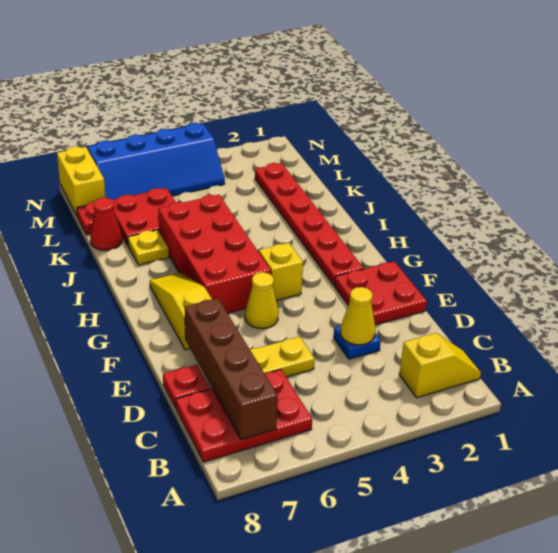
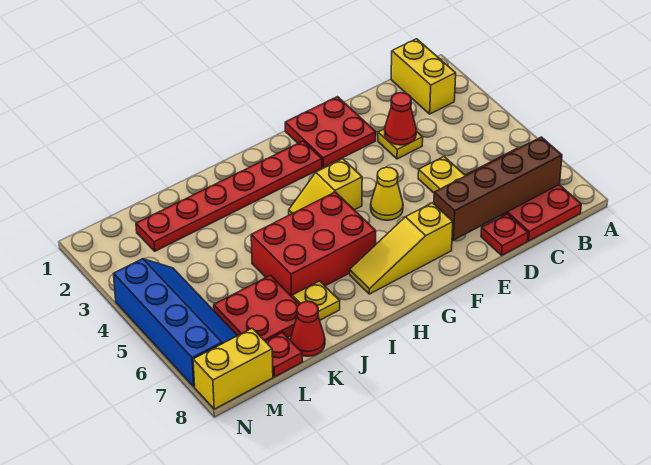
yellow 1x2 slope [399,333,481,398] -> yellow 1x2 brick [391,39,456,114]
blue 1x1 plate [334,325,381,359] -> yellow 1x1 plate [378,129,423,159]
yellow 1x1 cone [340,287,375,345] -> red 1x1 cone [385,93,416,145]
red 2x4 brick [158,195,271,313] -> red 2x3 brick [251,192,376,296]

